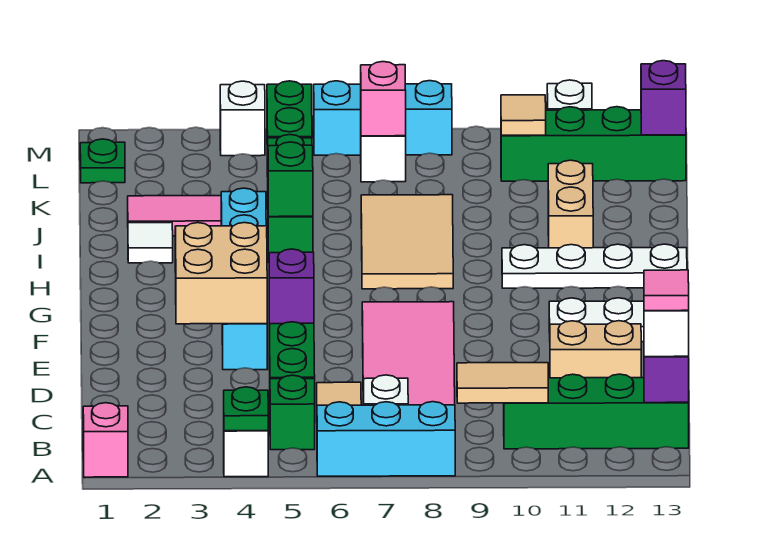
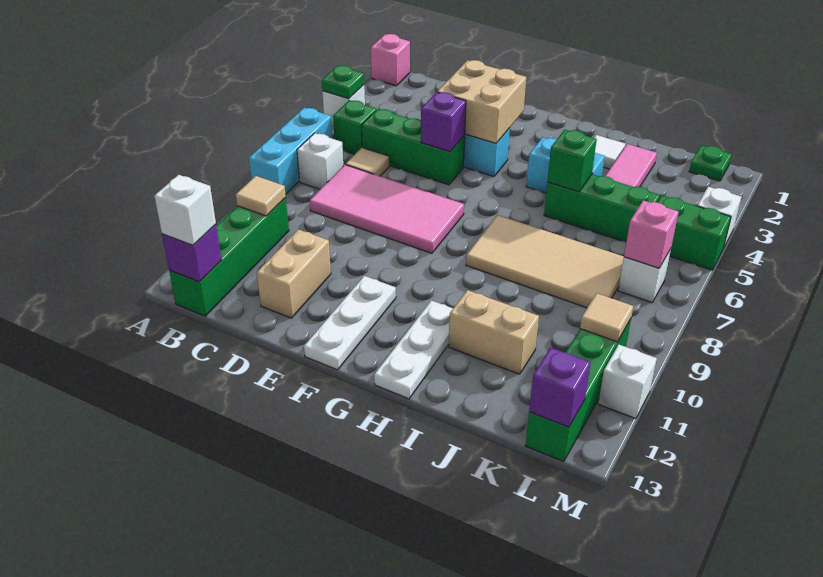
tan 1x2 tile [457,363,548,403] -> tan 1x1 tile [236,176,286,216]
pink 1x1 tile [644,270,689,311] -> none
tan 2x3 tile [361,195,453,289] -> tan 2x4 tile [466,215,624,308]
white 1x4 plate [502,244,687,288] -> white 1x3 plate [374,300,453,399]
cyan 1x3 brick [314,81,452,155] -> none

